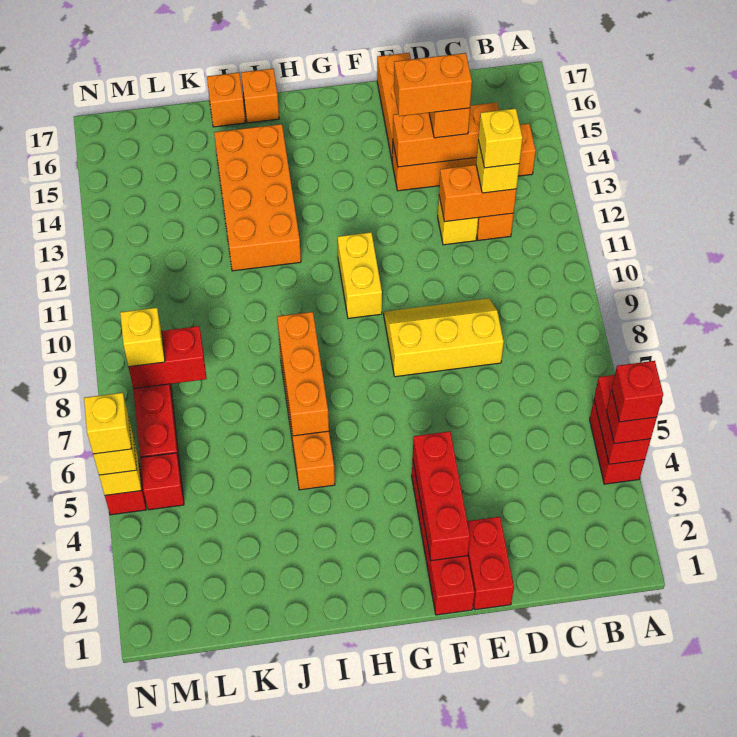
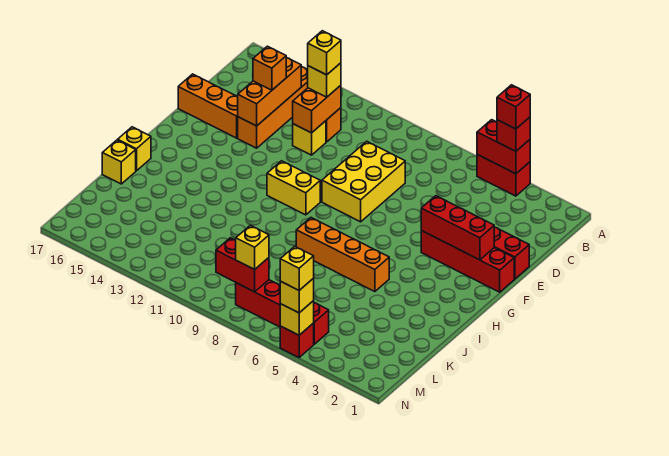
yellow 2x3 slope [384,298,504,377] -> yellow 2x3 brick [322,141,405,222]
orange 1x2 brick [394,53,472,116] -> none
orange 1x3 brick [277,312,329,436] -> none
orange 2x4 brick [214,124,301,271] -> none
orange 1x1 brick [241,69,279,123] -> yellow 1x1 brick [118,127,151,171]
orange 1x1 brick [207,73,245,127] -> yellow 1x1 brick [102,140,136,184]
red 1x2 brick [129,326,207,389] -> red 1x2 brick turned to [216,238,269,292]

